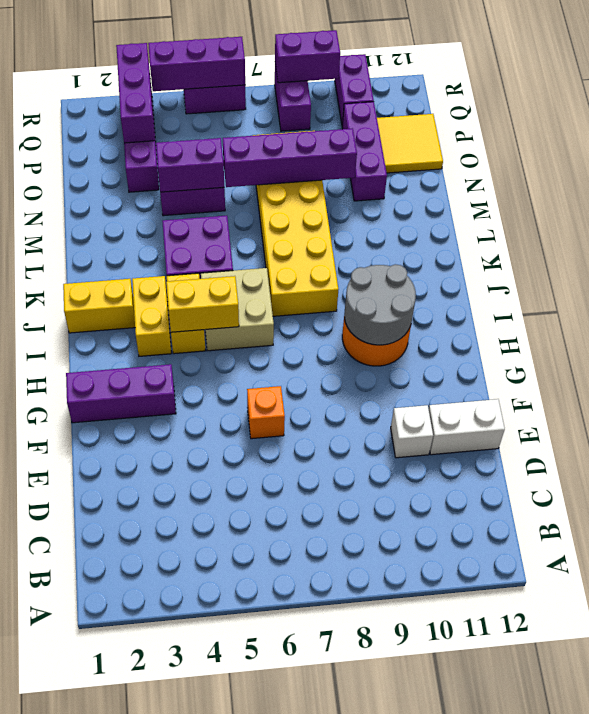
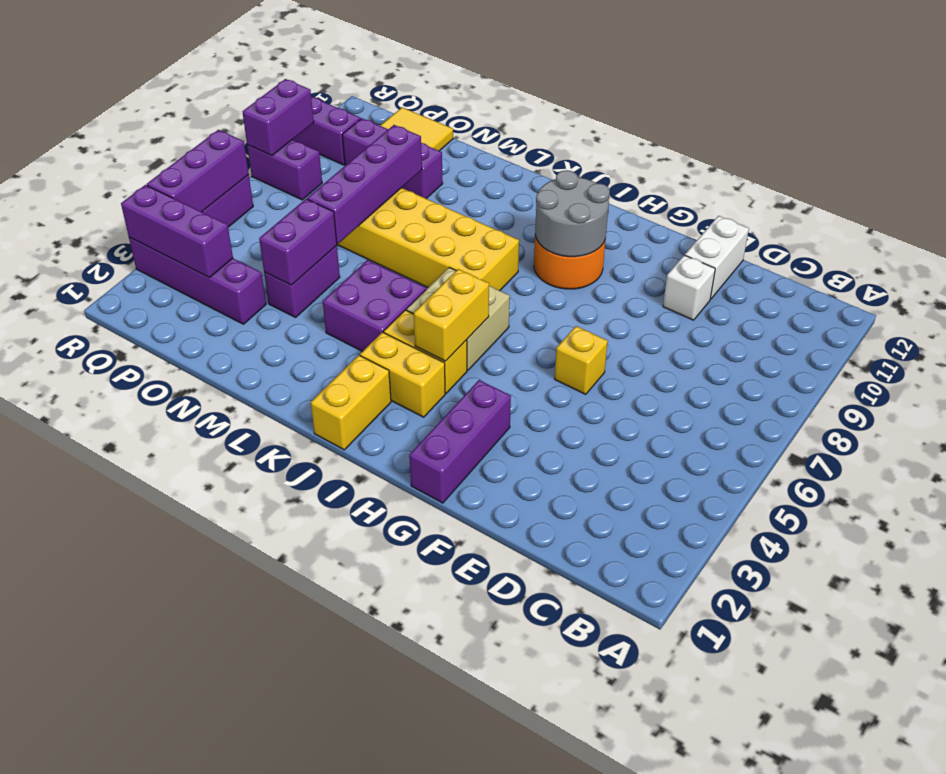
orange 1x1 brick [247,386,285,439] -> yellow 1x1 brick [555,326,608,394]

